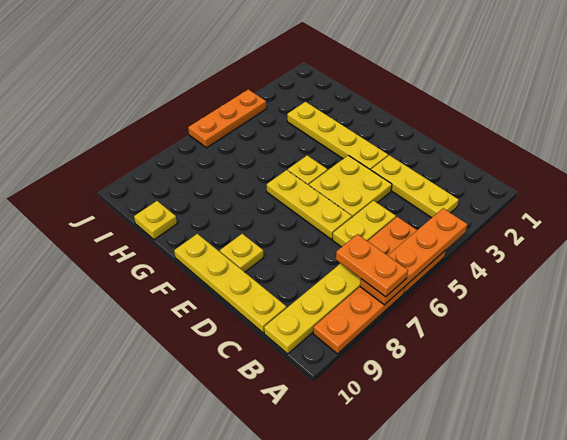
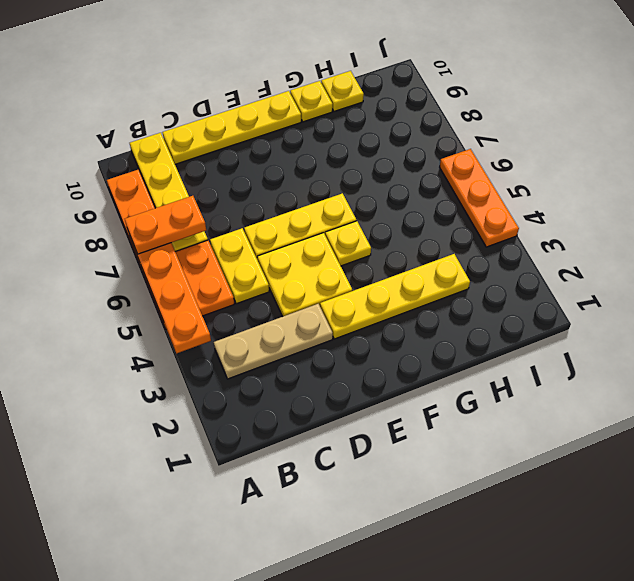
yellow 1x3 plate [371,155,459,218] -> tan 1x3 plate [214,304,333,379]
yellow 1x1 plate [220,234,263,272] -> yellow 1x1 plate moved to [290,81,333,122]

